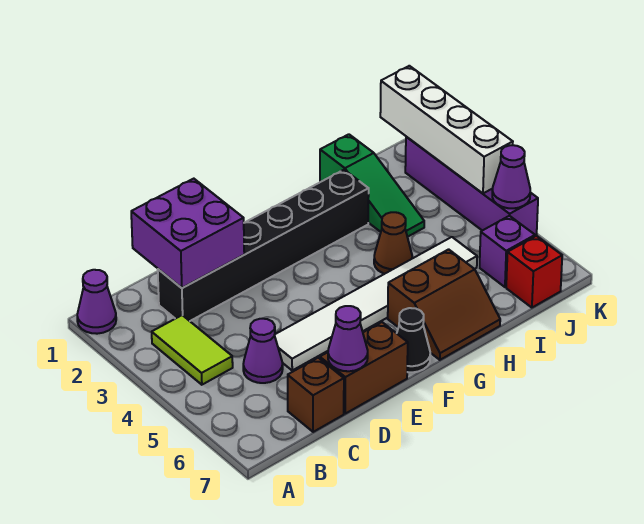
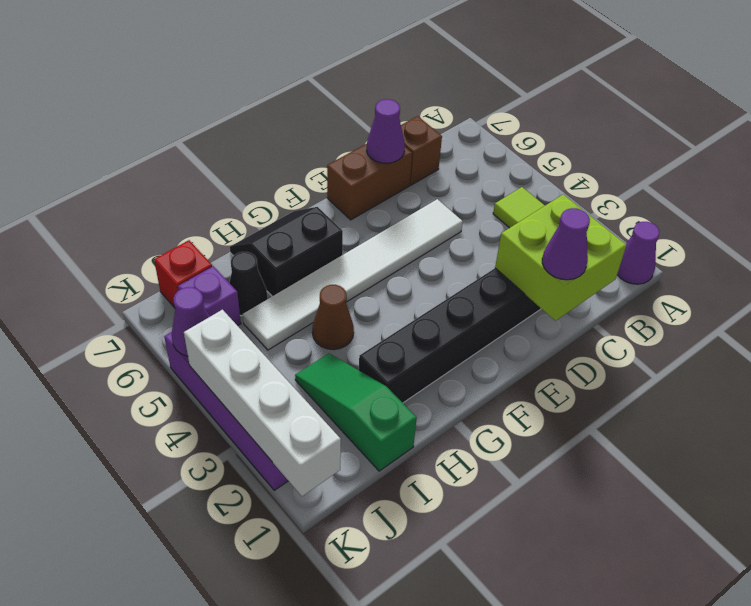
purple 2x2 brick [131,179,244,288] -> lime 2x2 brick [495,194,626,321]
purple 1x1 cone [243,319,283,383] -> purple 1x1 cone moved to [542,208,590,280]
black 1x1 cone [397,308,430,372] -> black 1x1 cone moved to [229,252,268,316]
brown 2x2 slope [388,249,500,360] -> black 2x2 slope [230,207,343,296]

